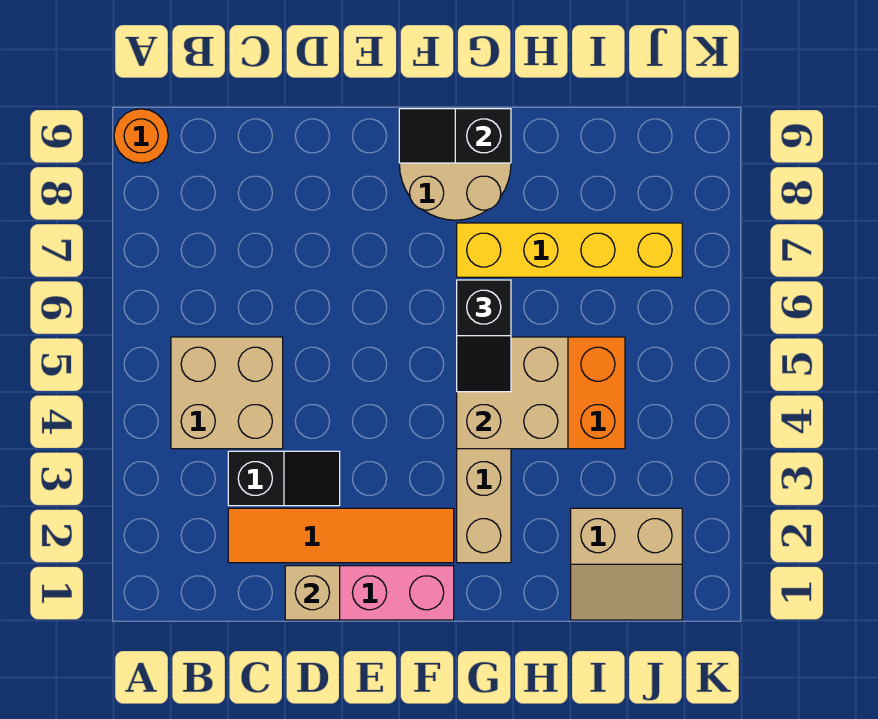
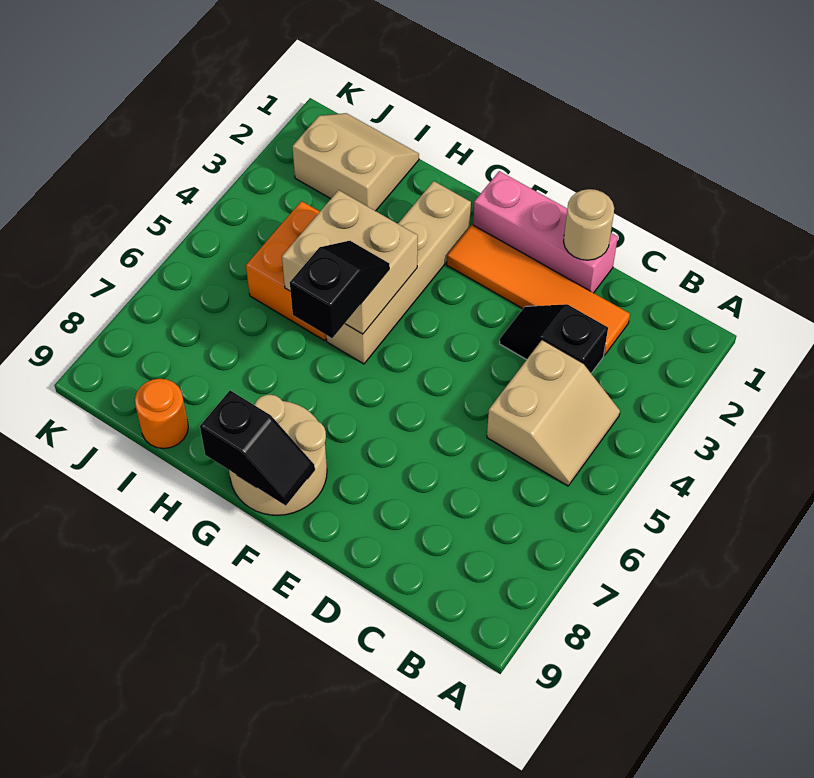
orange 1x1 round brick [114,109,168,163] -> orange 1x1 round brick moved to [135,379,188,449]
tan 2x2 brick [171,337,283,449] -> tan 2x2 slope [487,340,620,486]
tan 1x1 brick [285,566,340,620] -> tan 1x1 round brick [564,189,614,260]
yellow 1x4 brick [457,223,682,277] -> none

